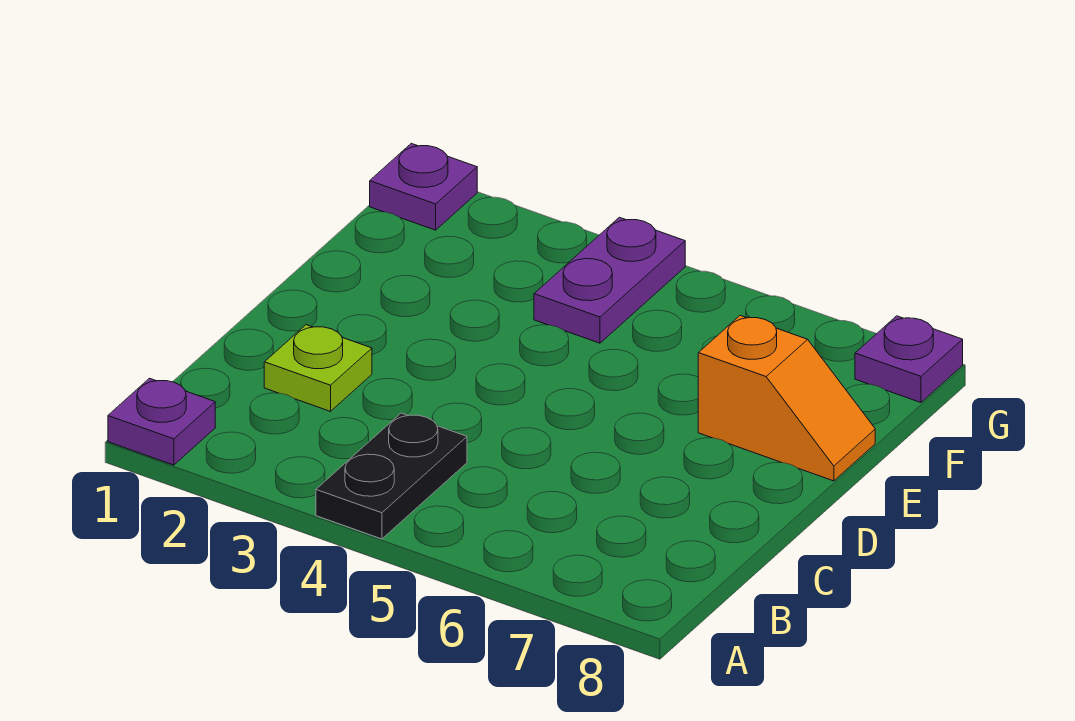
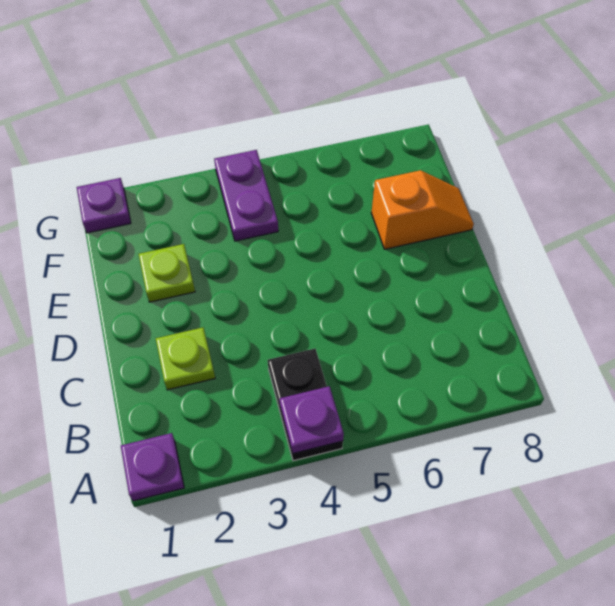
none -> lime 1x1 plate [139,244,195,302]
purple 1x1 plate [855,316,963,403] -> purple 1x1 plate moved to [280,386,344,453]

